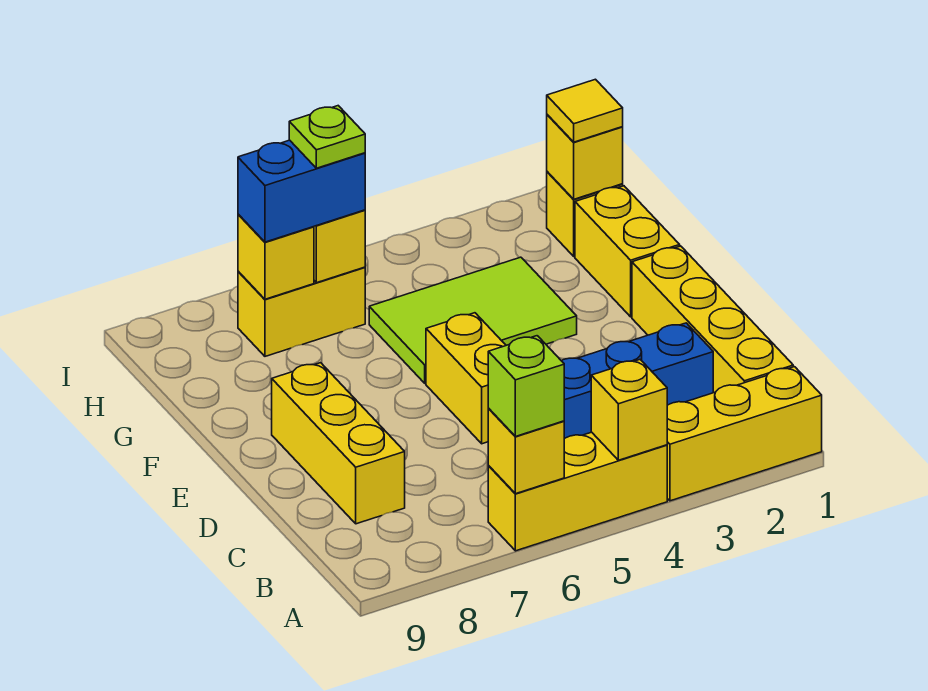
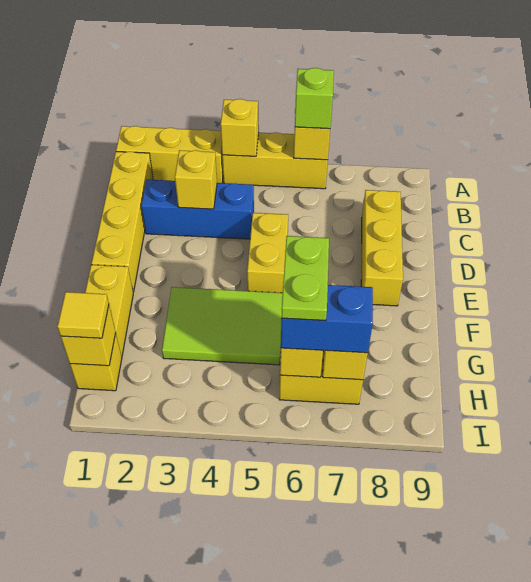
none -> yellow 1x1 brick [175,150,217,209]
lime 1x1 plate [289,106,365,168] -> lime 1x2 plate [282,236,329,321]

